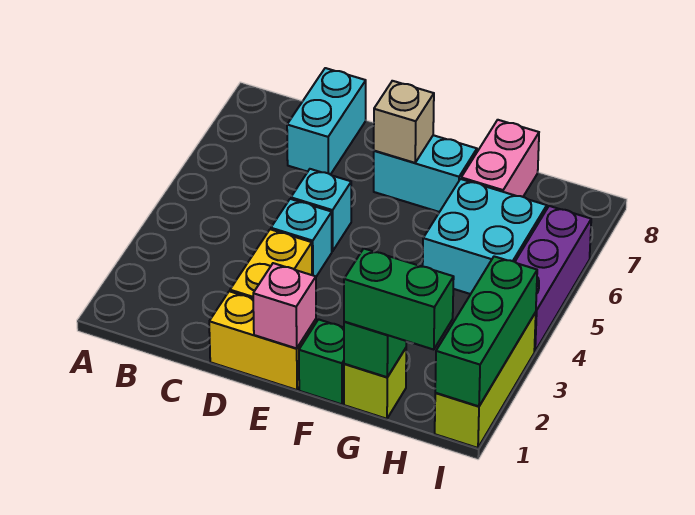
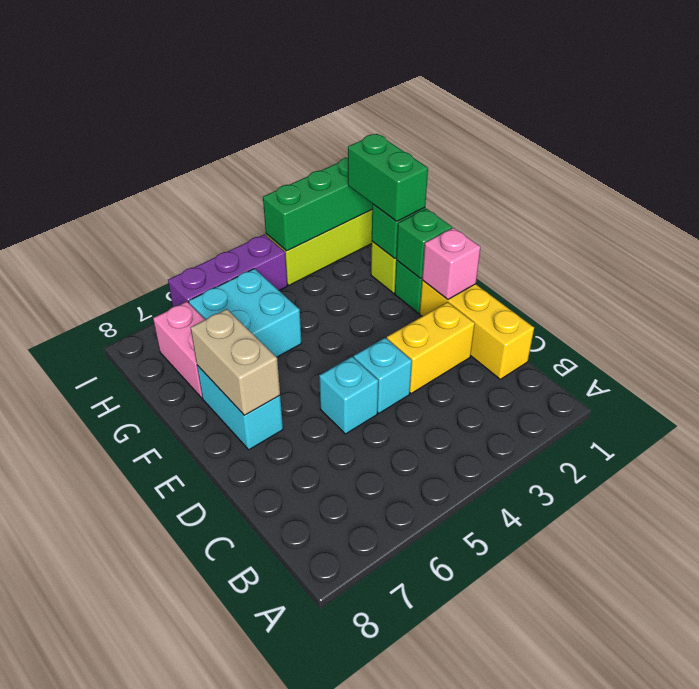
cyan 1x2 brick [287,68,366,175] -> none
yellow 1x2 brick [209,291,316,390] -> yellow 1x3 brick [420,280,534,379]
tan 1x1 brick [374,81,434,163] -> tan 1x2 brick [191,309,280,415]
none -> green 1x1 brick [396,209,452,279]
pink 1x2 brick [461,120,539,197] -> pink 1x2 brick turned to [153,302,205,398]

